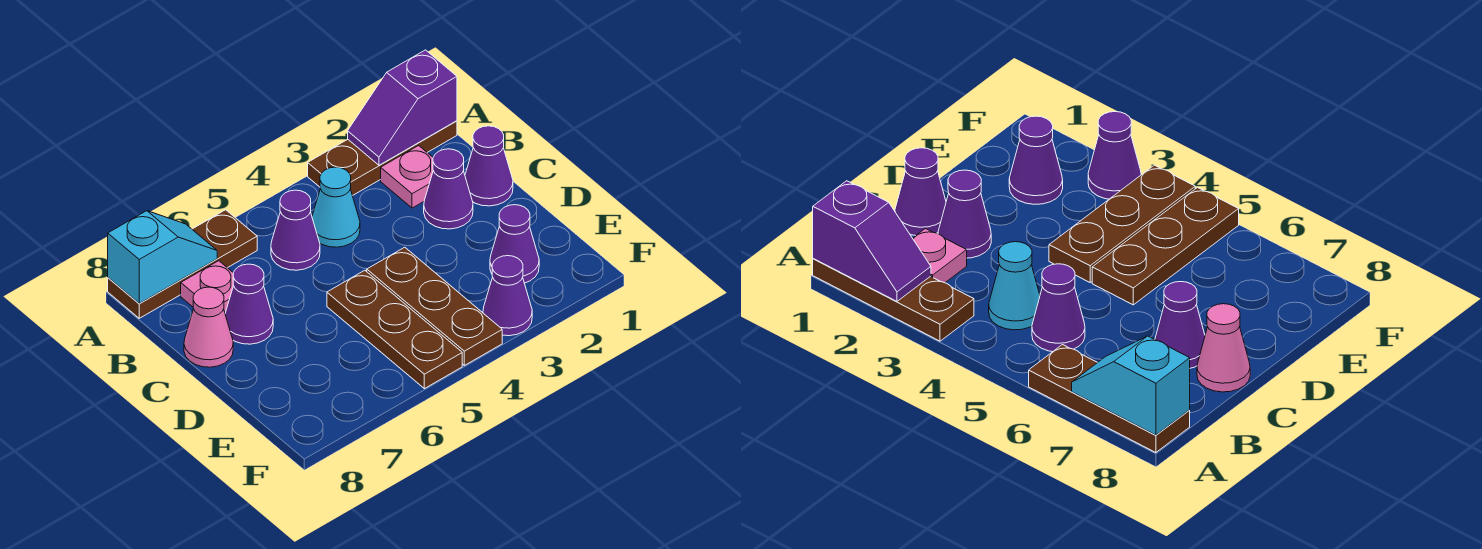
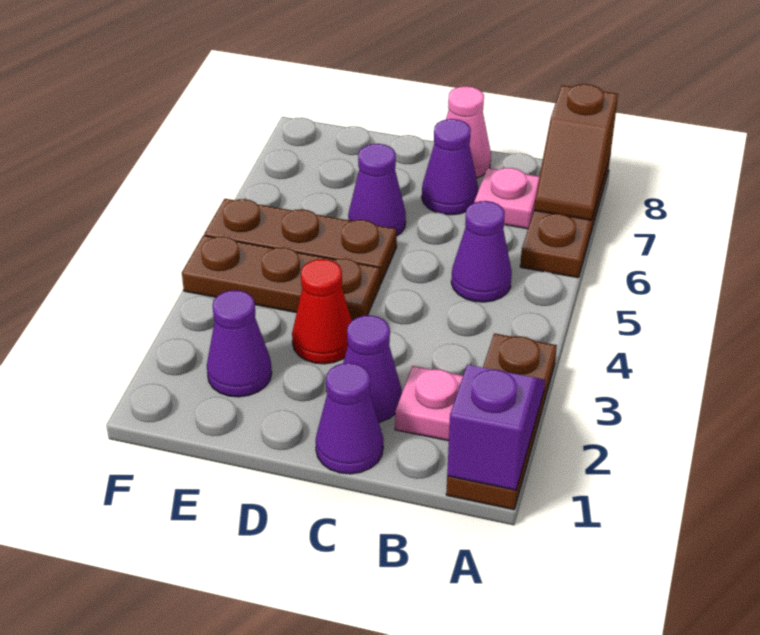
cyan 1x2 slope [108,211,217,303] -> brown 1x2 slope [534,84,618,220]
cyan 1x1 cone [312,167,360,247] -> none
none -> red 1x1 cone [292,259,352,364]
purple 1x1 cone [483,256,532,336] -> purple 1x1 cone moved to [348,144,406,236]

